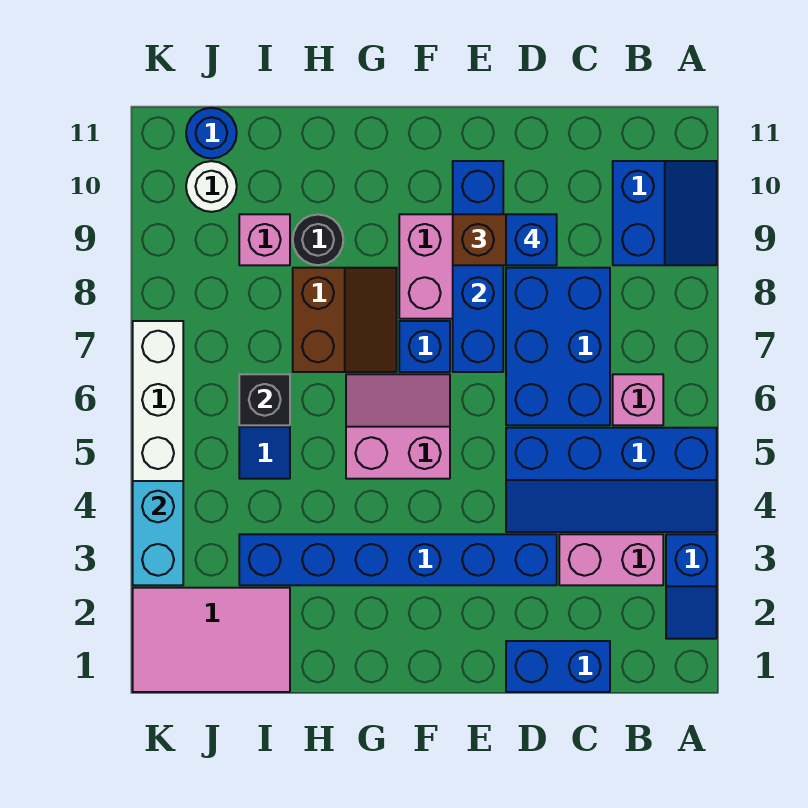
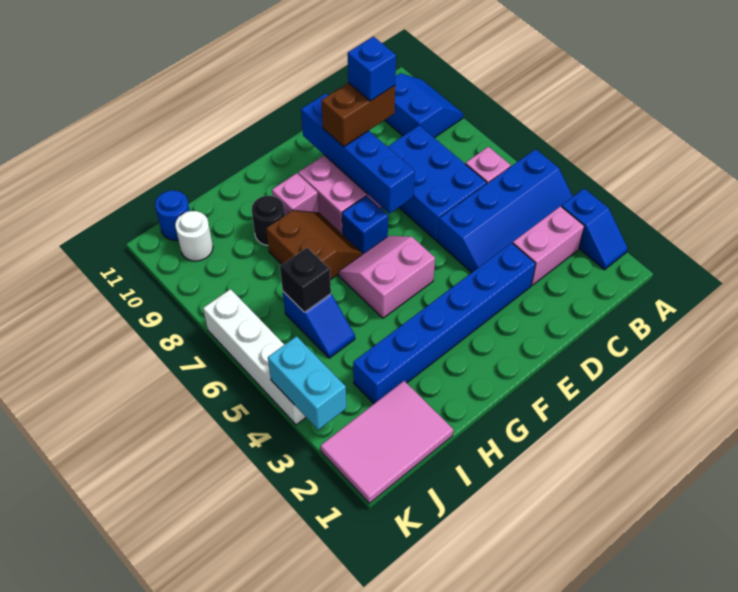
blue 1x2 brick [506,641,610,692] -> none
pink 1x1 brick [239,214,290,265] -> pink 1x1 brick moved to [272,173,319,215]

